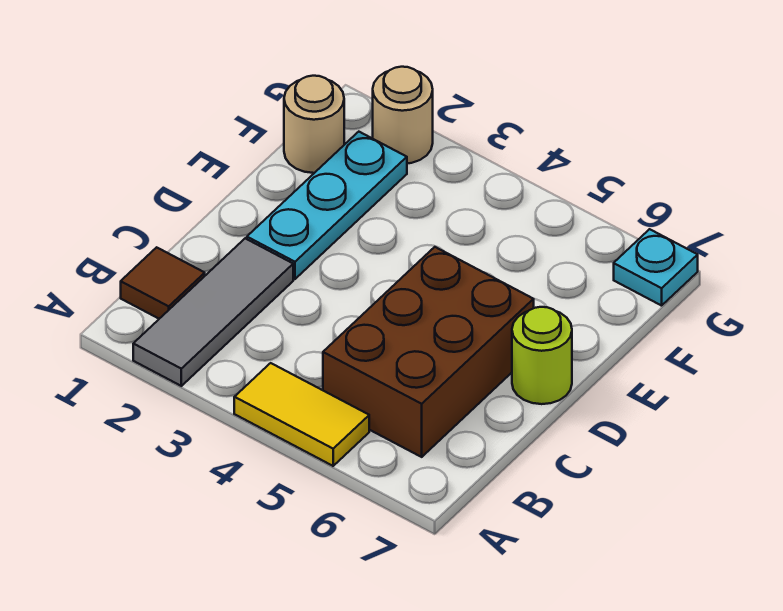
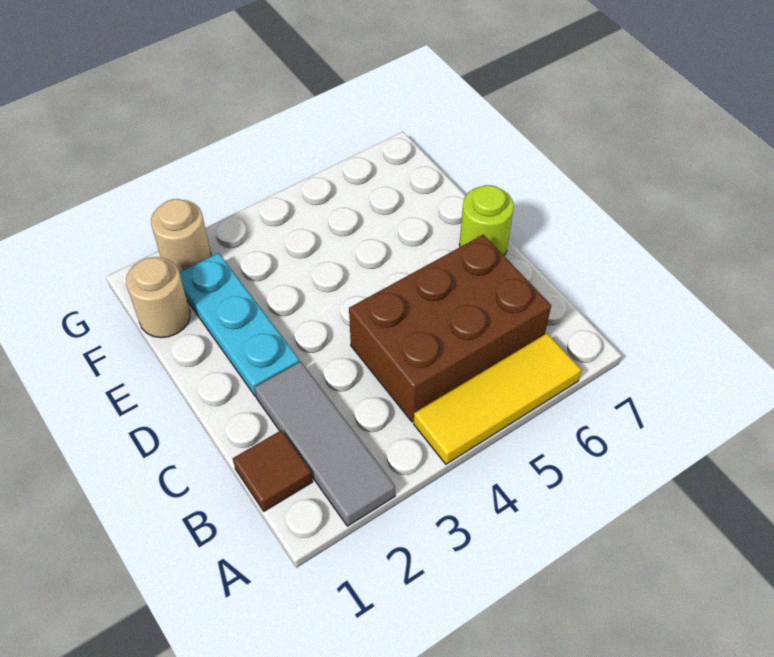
yellow 1x2 tile [234,363,369,466] -> yellow 1x3 tile [414,333,581,464]
brown 2x3 brick [323,247,534,457] -> brown 2x3 brick turned to [349,235,551,422]
cyan 1x1 plate [614,229,698,306] -> none

